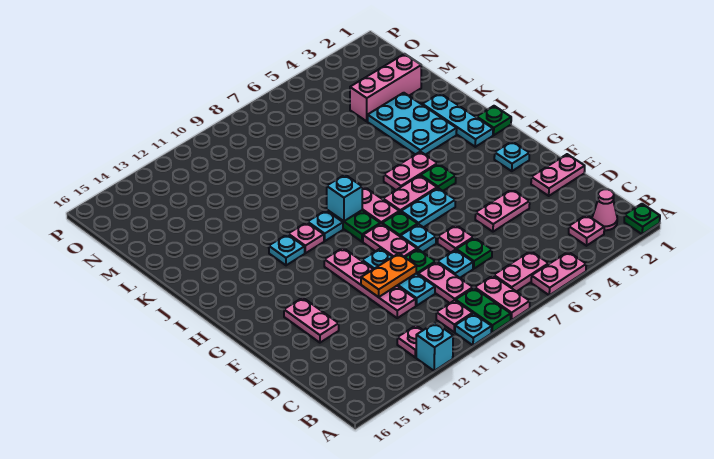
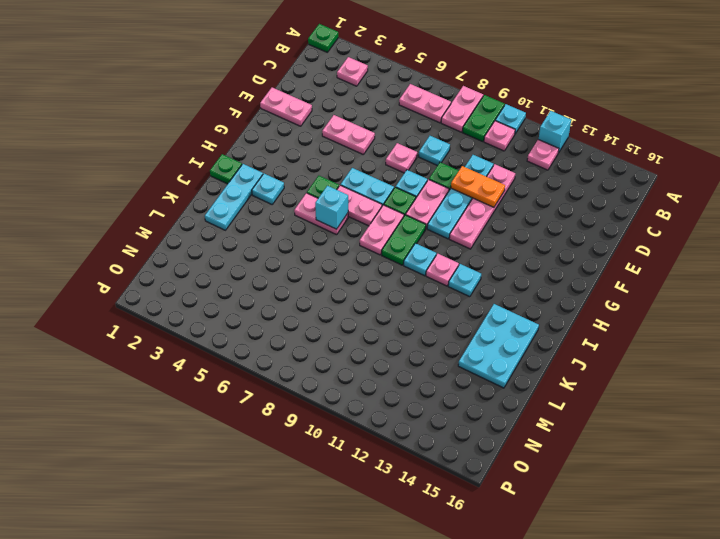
pink 1x2 plate [531,252,586,295] -> none
pink 1x1 cone [592,189,617,230] -> none
pink 1x2 plate [418,262,473,303] -> none
green 1x1 plate [456,238,492,269] -> none
cyan 1x3 plate [362,248,435,306] -> cyan 1x4 plate [427,155,493,239]
pink 1x2 plate [284,298,339,343] -> none
cyan 1x1 plate [494,141,530,171] -> cyan 1x1 plate moved to [252,174,284,204]
cyan 1x1 brick [327,175,362,221] -> cyan 1x1 brick moved to [315,186,348,229]
cyan 2x3 plate [368,93,457,155] -> cyan 2x3 plate moved to [458,304,539,388]
pink 1x3 brick [350,54,421,121] -> none

